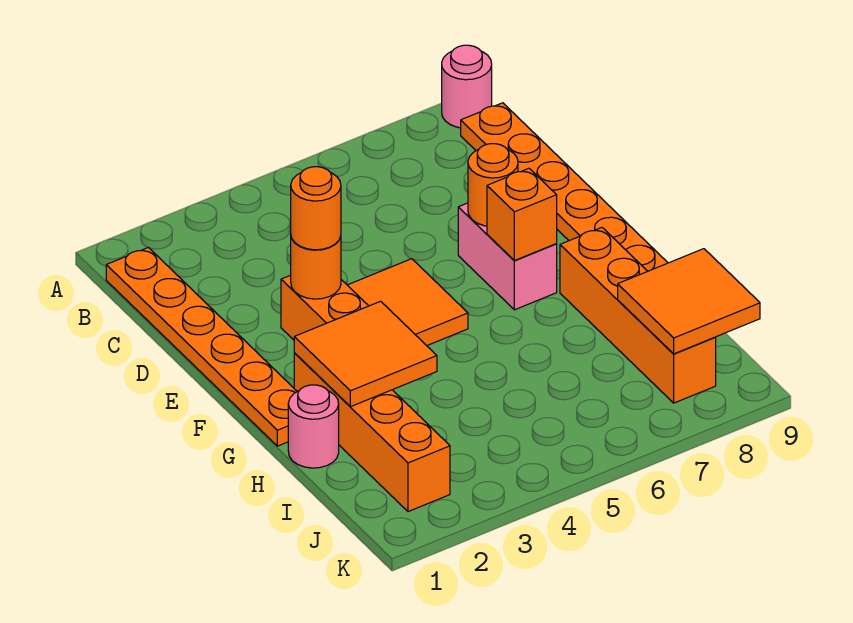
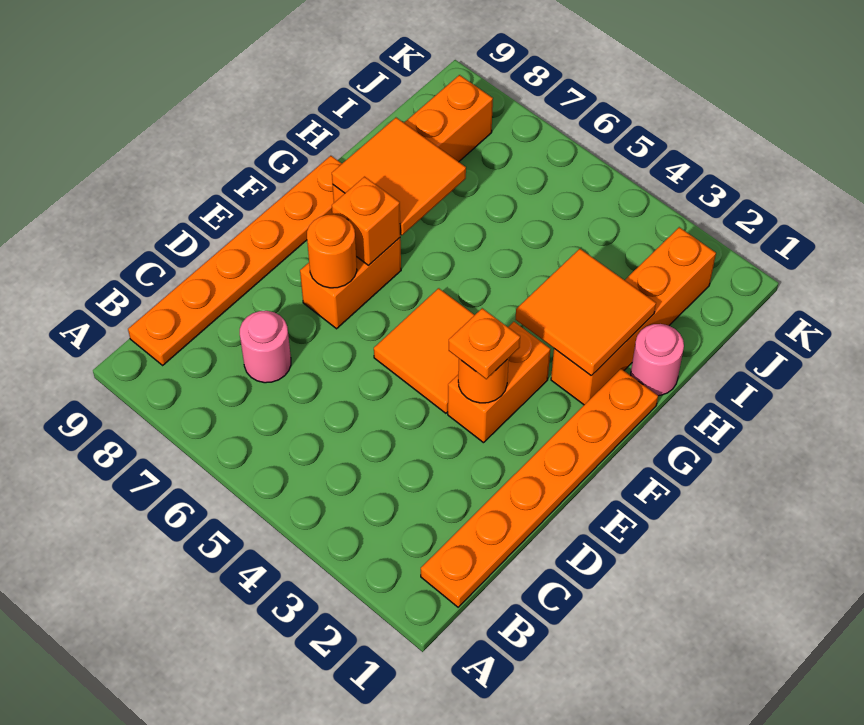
pink 1x1 round brick [442,45,492,128] -> pink 1x1 round brick moved to [240,311,291,383]
orange 1x1 round brick [291,167,341,250] -> orange 1x1 plate [449,308,520,379]
pink 1x2 brick [458,203,557,310] -> orange 1x2 brick [300,238,401,329]
orange 2x2 tile [618,249,760,354] -> orange 2x2 tile moved to [332,118,466,235]

